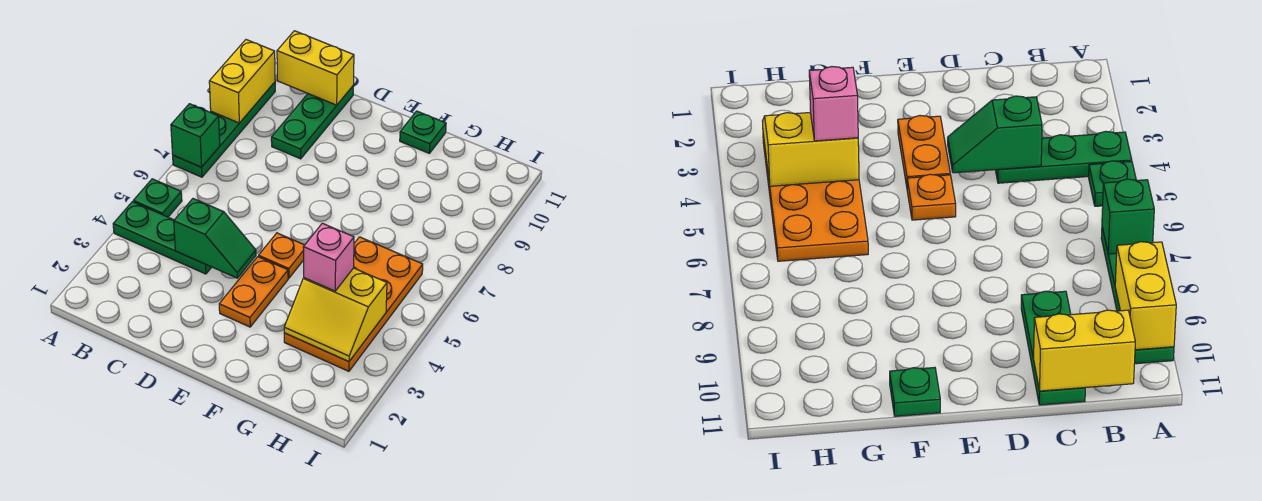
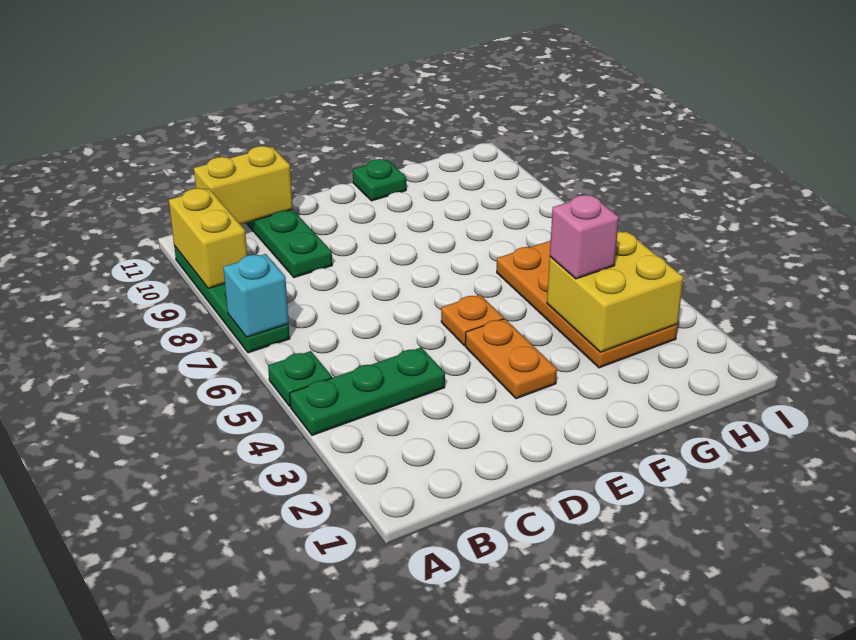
green 1x1 brick [171,104,220,167] -> cyan 1x1 brick [223,254,289,337]
green 1x2 slope [174,199,256,278] -> none
yellow 2x2 slope [284,268,387,362] -> yellow 2x2 brick [547,231,684,352]

